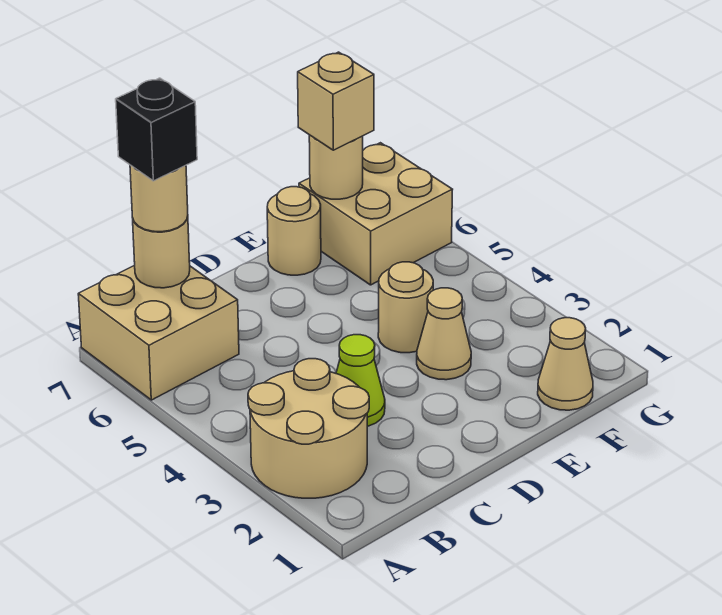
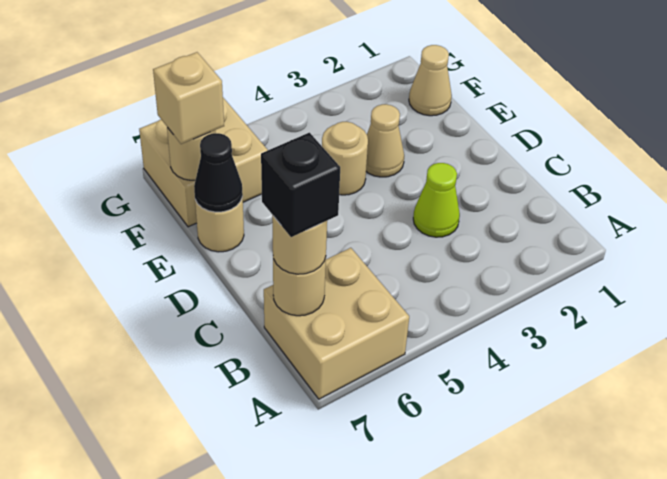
tan 2x2 round brick [248,359,369,498] -> none
none -> black 1x1 cone [194,133,243,212]

